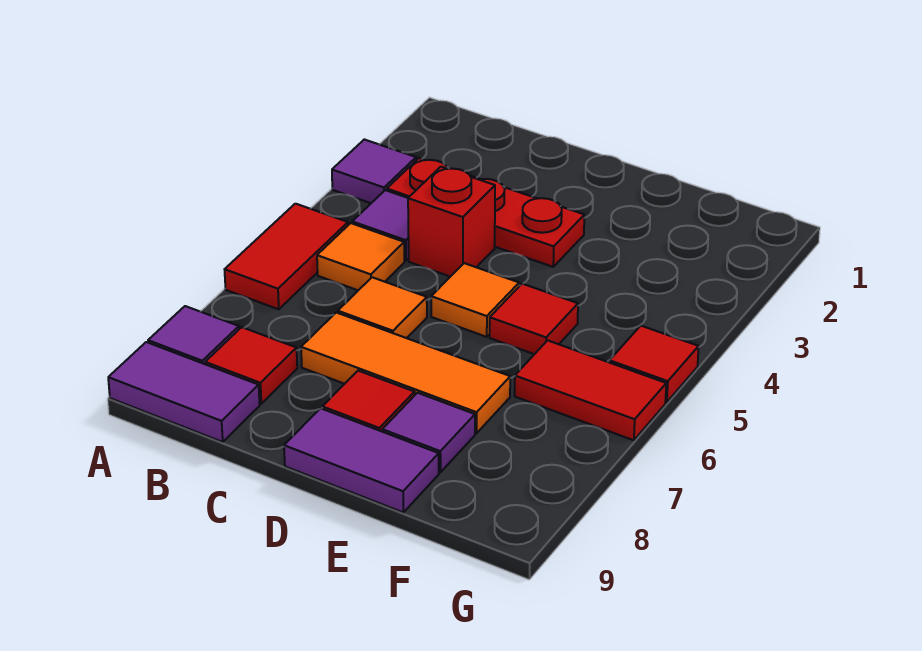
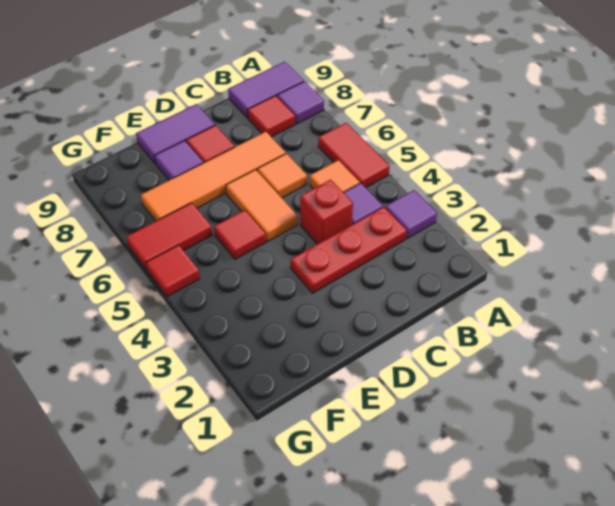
orange 1x3 tile [301,313,510,433] -> orange 1x4 tile [141,132,286,221]
orange 1x1 tile [431,263,519,337] -> orange 1x2 tile [226,170,298,241]

